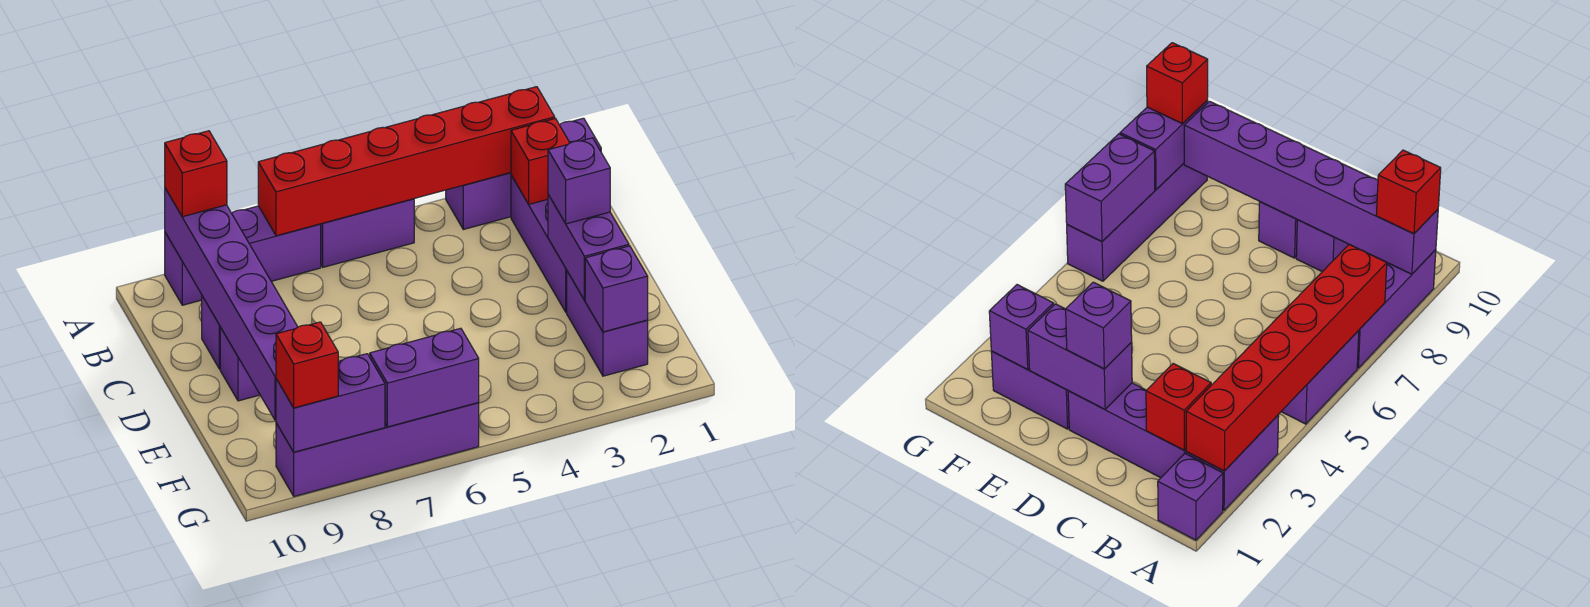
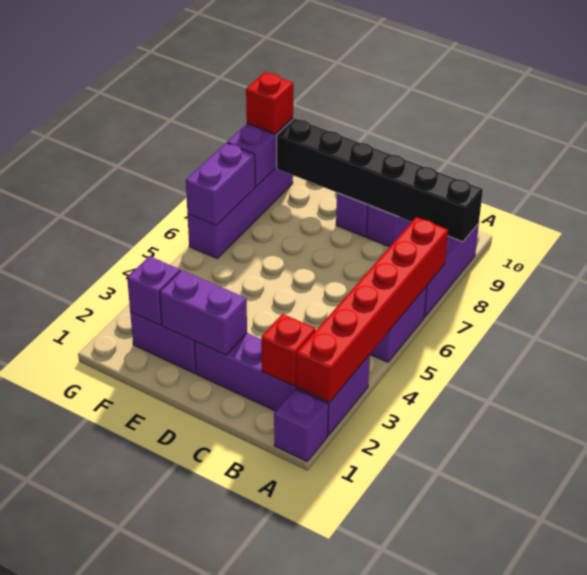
purple 1x6 brick [165,188,297,420] -> black 1x6 brick [277,118,483,242]
red 1x1 brick [165,131,227,217] -> none
purple 1x1 brick [548,138,610,224] -> none

